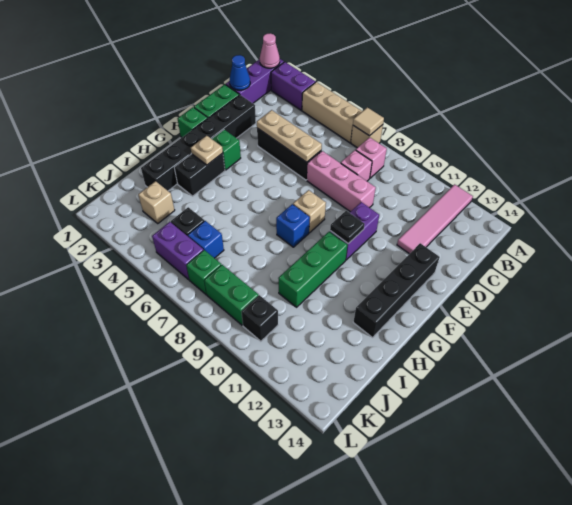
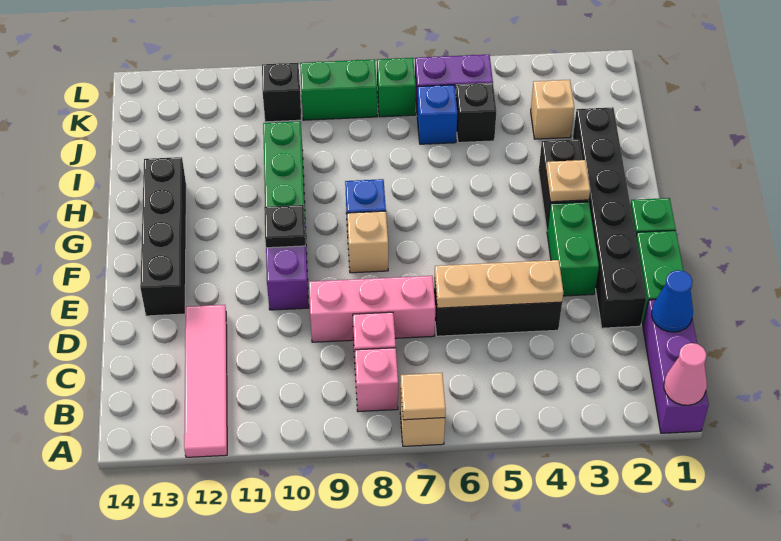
purple 1x2 brick [271,62,315,110] -> none
tan 1x3 brick [302,82,362,143] -> none
green 1x1 brick [212,130,241,170] -> green 1x2 brick [547,202,599,296]

